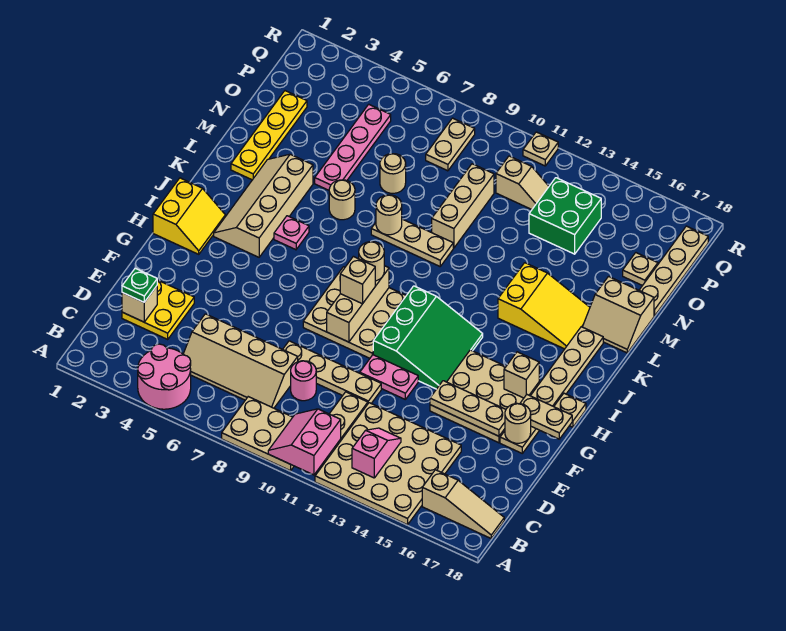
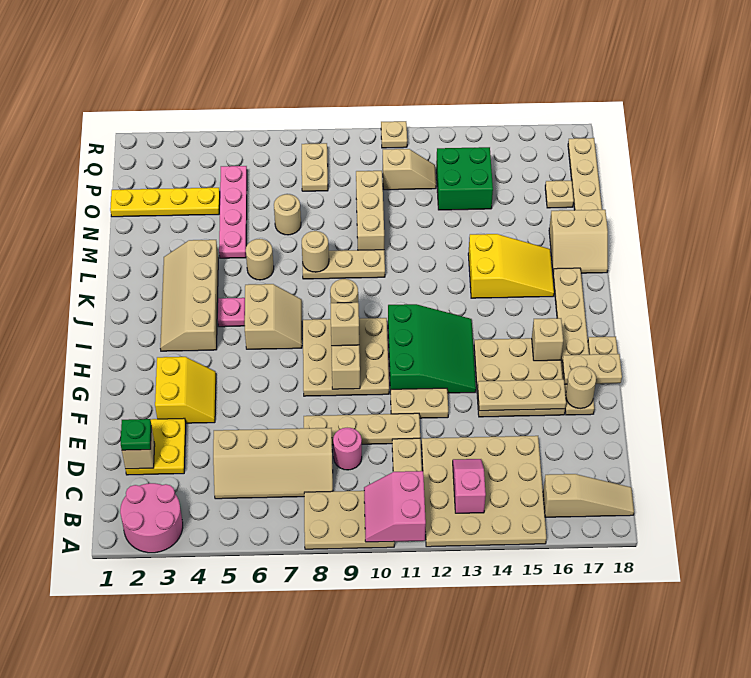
pink 2x2 round brick [138,344,191,409] -> pink 2x2 round brick moved to [120,483,183,553]
pink 1x2 plate [360,355,418,399] -> tan 1x2 plate [391,388,448,418]
yellow 2x2 slope [153,178,225,254] -> yellow 2x2 slope moved to [155,357,216,423]
none -> tan 2x2 slope [245,284,302,349]
yellow 1x4 plate [231,91,307,180] -> yellow 1x4 plate turned to [110,188,220,217]

